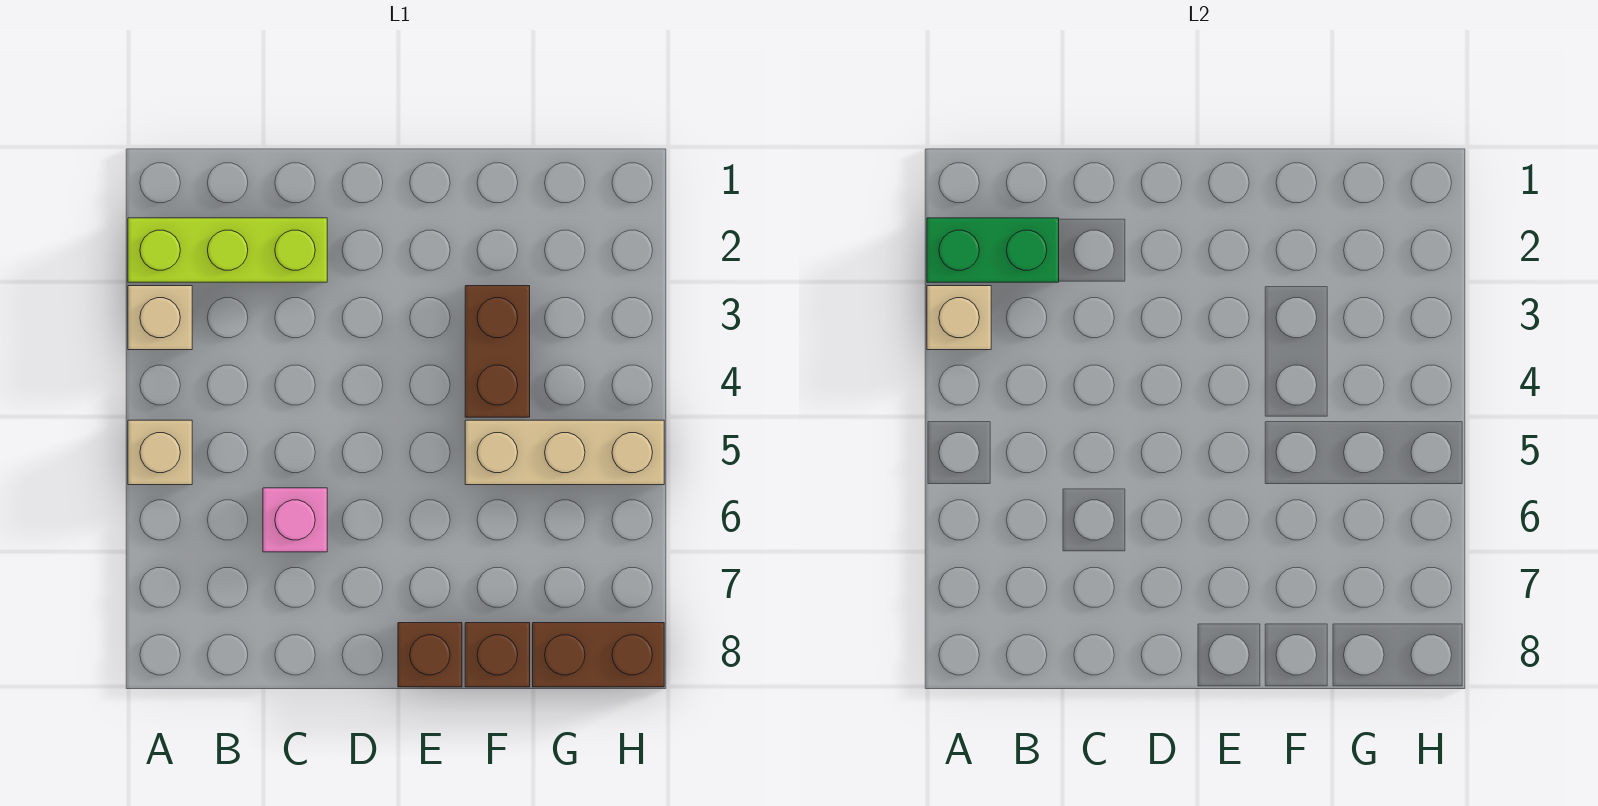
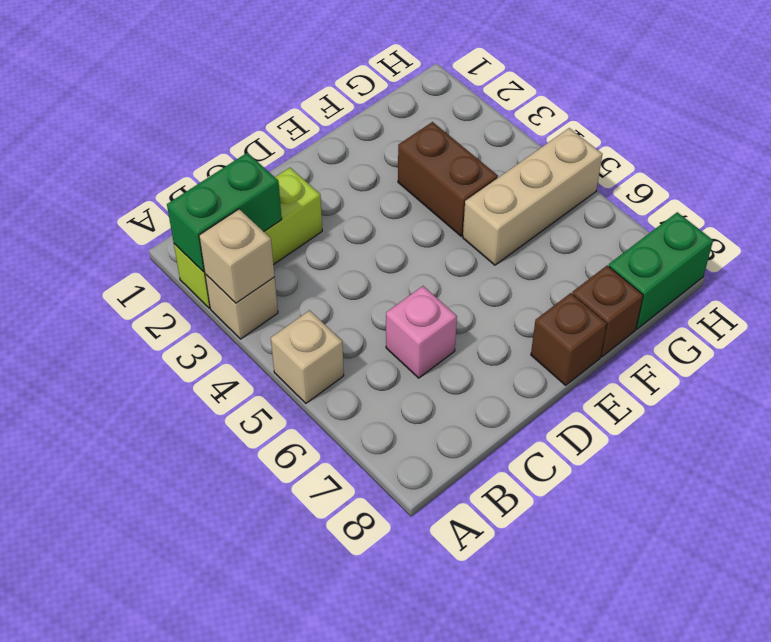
brown 1x2 brick [533,623,664,687] -> green 1x2 brick [609,212,713,329]

